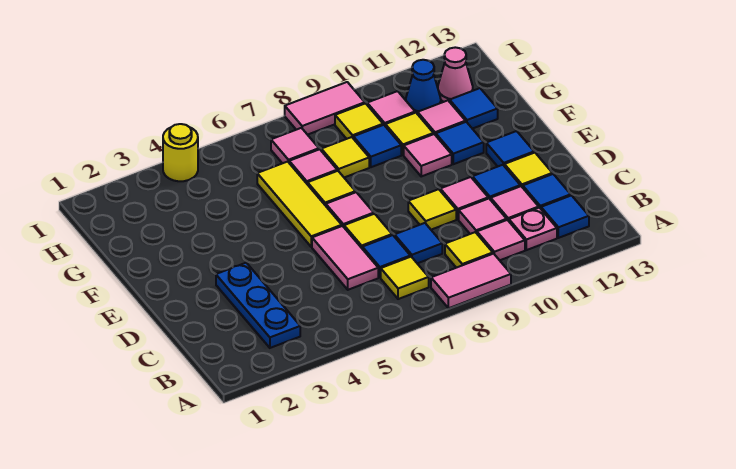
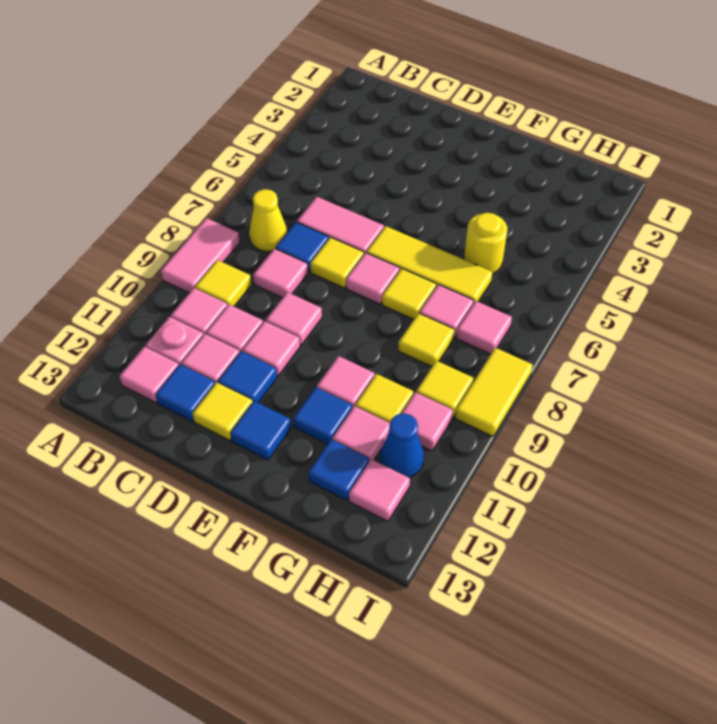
blue 1x3 plate [216,263,300,348] -> none
yellow 1x1 tile [381,257,429,299] -> yellow 1x1 cone [249,189,287,251]
blue 1x1 tile [541,195,589,238] -> pink 1x1 tile [119,347,179,403]
blue 1x1 tile [395,223,442,263] -> pink 1x1 tile [253,249,308,298]
yellow 1x1 tile [408,189,456,230] -> pink 1x1 tile [266,292,322,346]
blue 1x1 tile [353,125,401,167] -> none
pink 1x1 cone [438,47,473,102] -> pink 1x1 tile [349,459,410,521]
yellow 1x1 round brick [163,124,198,181] -> yellow 1x1 round brick moved to [464,213,507,274]
pink 1x2 tile [285,82,365,135] -> yellow 1x2 tile [455,348,533,436]

